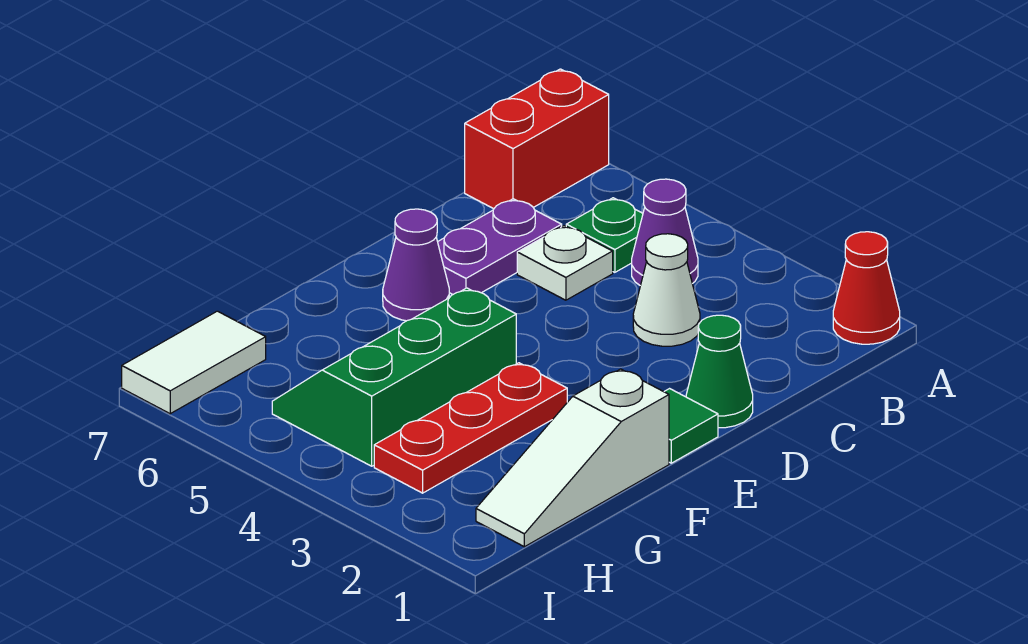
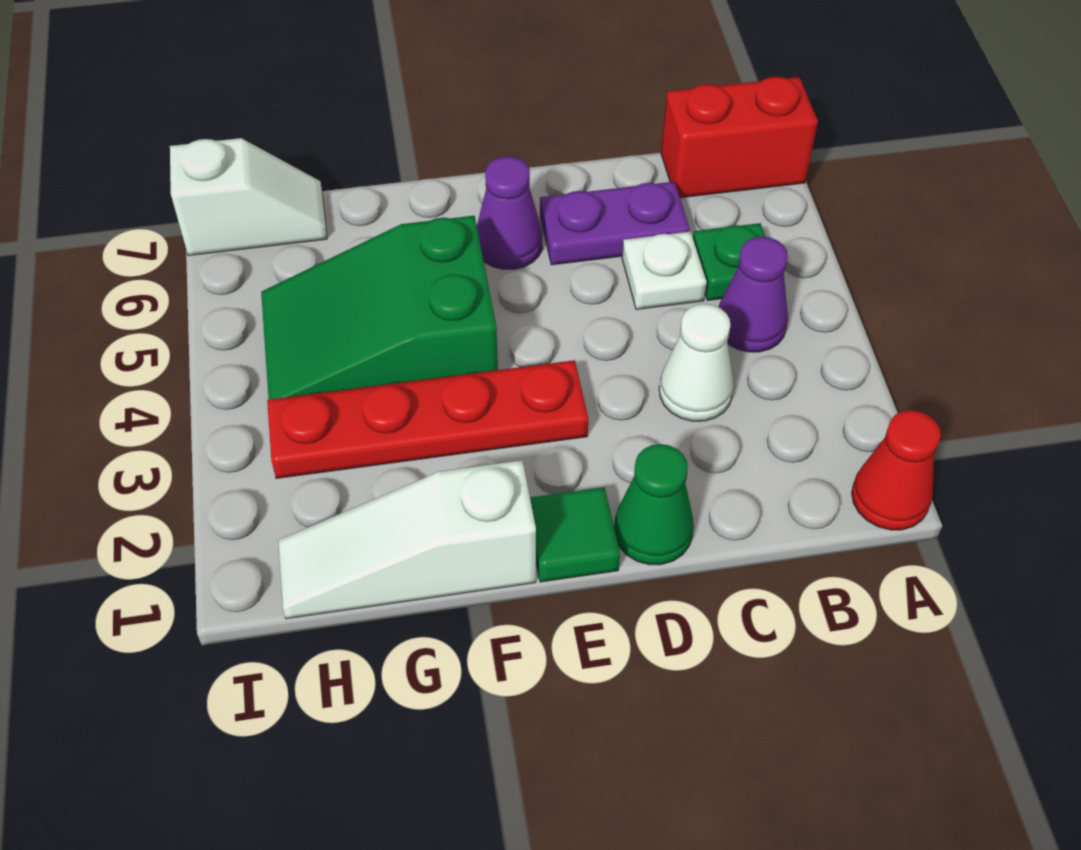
red 1x3 plate [374,363,567,493] -> red 1x4 plate [267,360,589,478]
green 2x3 slope [272,288,516,466] -> green 2x3 slope turned to [261,216,498,399]
white 1x2 tile [122,311,266,414] -> white 1x2 slope [170,138,327,256]

